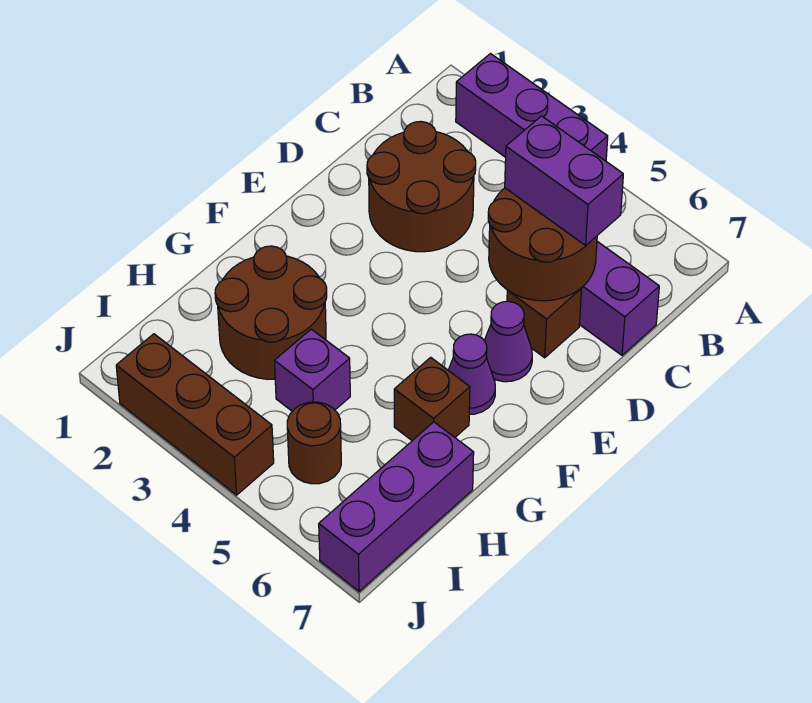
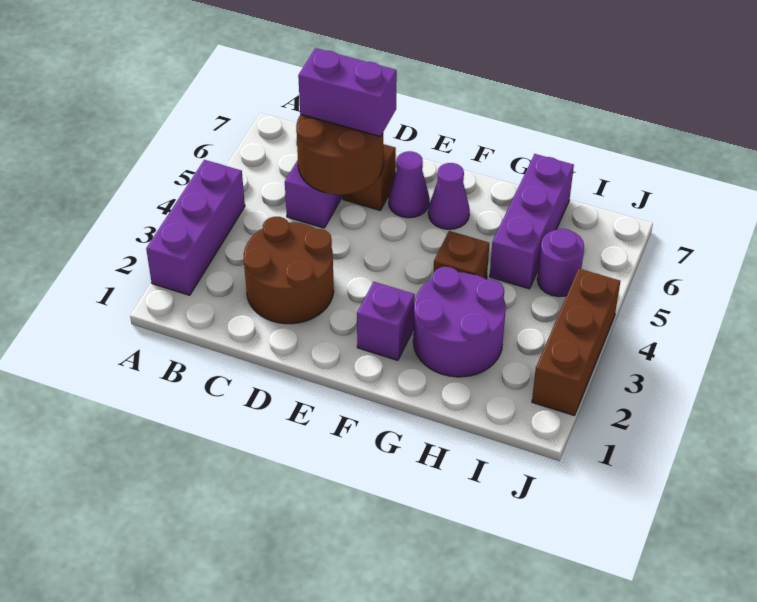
purple 1x2 brick [505,116,623,246] -> purple 1x2 brick turned to [298,48,397,137]
brown 2x2 round brick [215,246,327,379] -> purple 2x2 round brick [413,267,506,377]
brown 1x1 brick [394,357,470,441] -> brown 1x1 brick moved to [433,231,489,279]
purple 1x1 brick [274,329,350,411] -> purple 1x1 brick moved to [357,282,415,360]
purple 1x3 brick [319,422,474,592] -> purple 1x3 brick turned to [490,154,574,289]
brown 1x1 round brick [287,402,341,484] -> purple 1x1 round brick [537,229,584,297]

